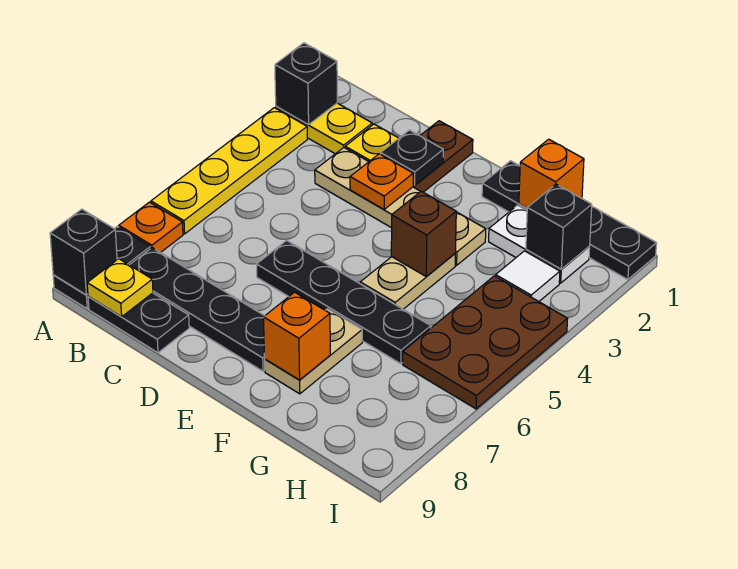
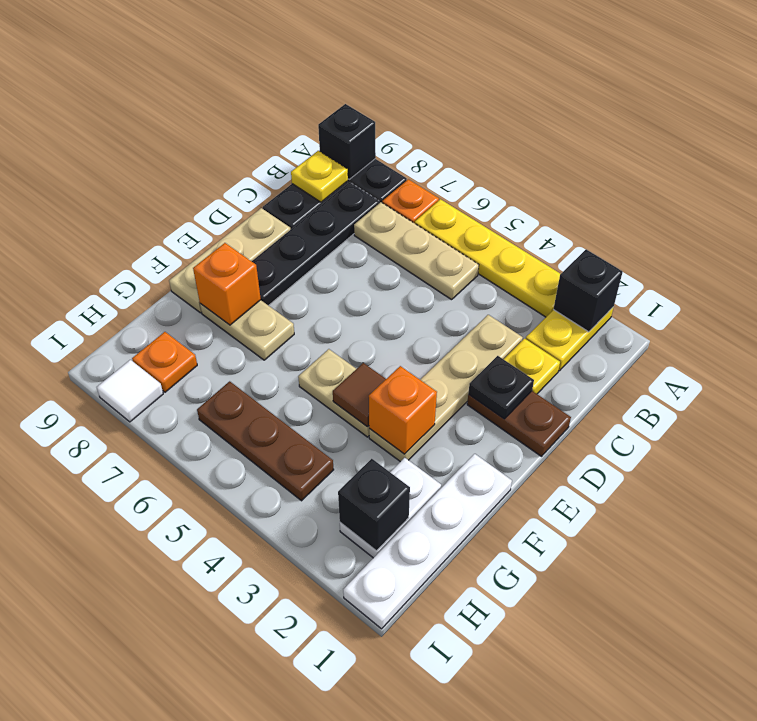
none -> tan 1x3 plate [354,202,479,300]
orange 1x1 plate [350,154,413,209] -> orange 1x1 plate moved to [132,332,197,392]
black 1x4 plate [256,241,431,364] -> none
none -> tan 1x3 plate [169,208,291,313]
black 1x4 plate [482,161,657,280] -> white 1x4 plate [343,454,512,629]
brown 1x1 brick [391,191,456,277] -> brown 1x1 tile [333,363,386,427]
orange 1x1 brick [519,139,584,208] -> orange 1x1 brick moved to [369,366,437,454]
white 1x1 tile [496,251,560,301] -> white 1x1 tile moved to [97,360,163,422]
brown 2x3 plate [403,276,567,409] -> brown 1x3 plate [197,381,334,501]

